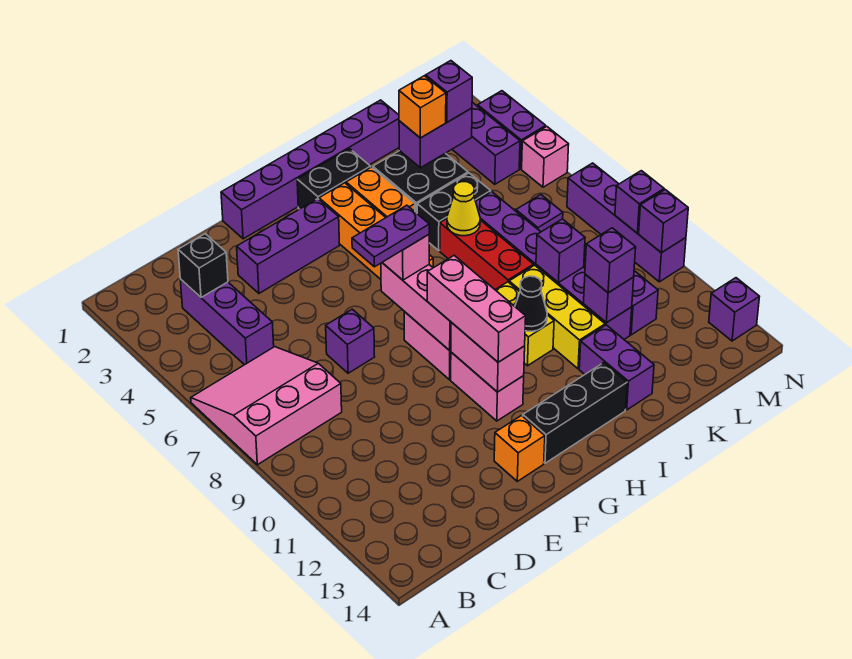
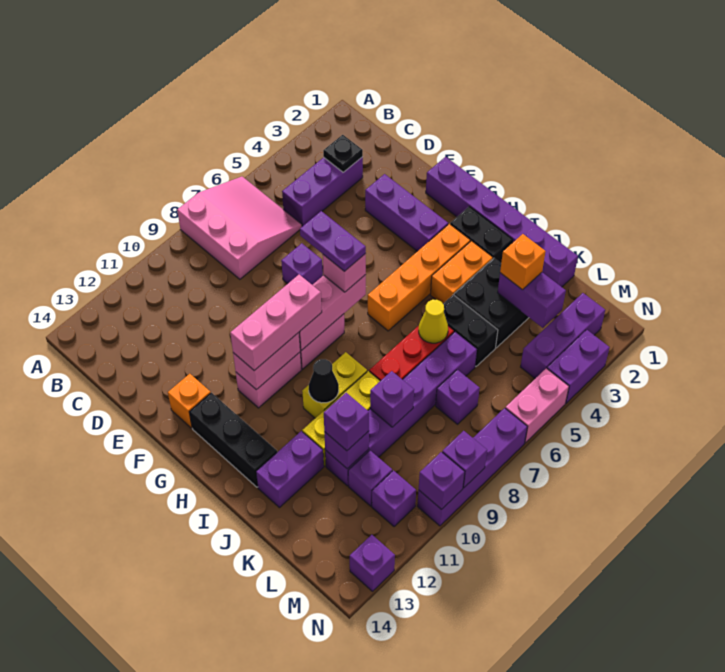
black 1x1 brick [178,234,228,297] -> black 1x1 plate [323,135,363,172]
purple 1x1 brick [426,61,472,122] -> purple 1x1 brick moved to [372,471,416,527]
pink 1x1 brick [522,127,569,187] -> pink 1x2 brick [505,368,569,443]

